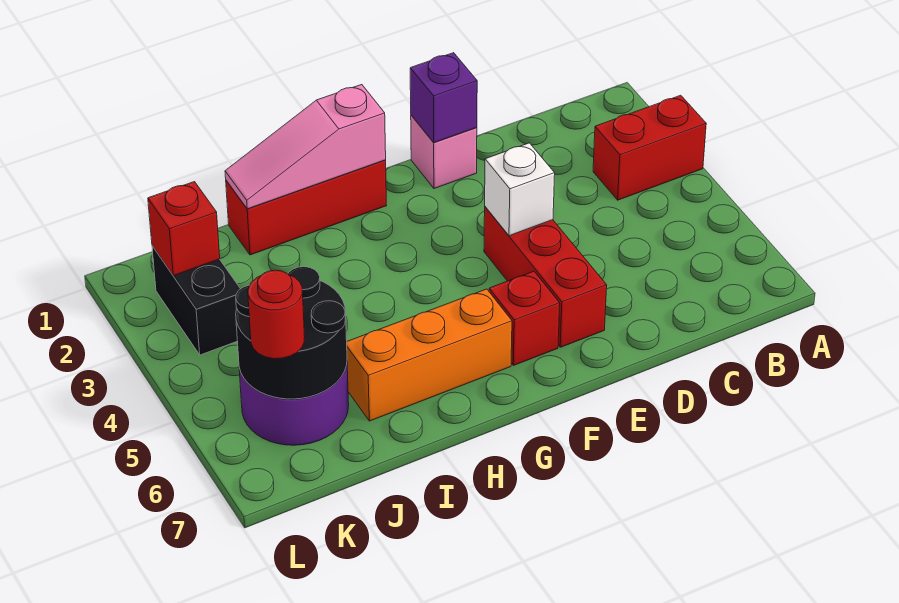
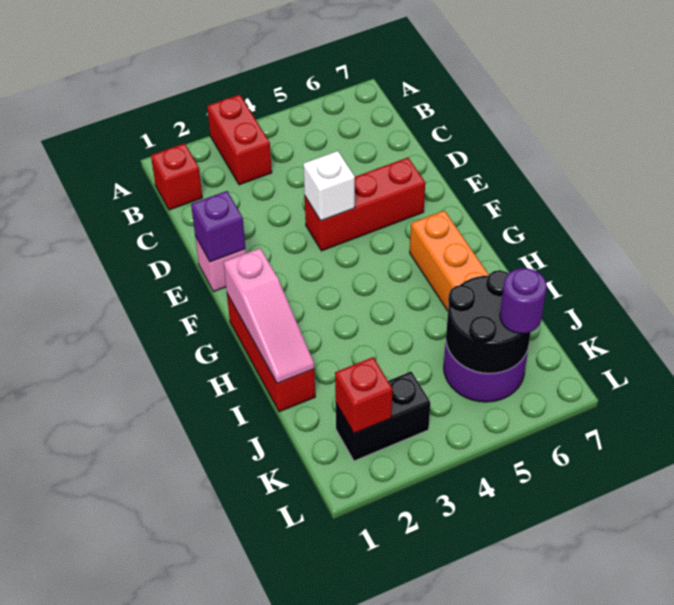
red 1x1 brick [489,271,560,365] -> red 1x1 brick moved to [151,143,202,210]
red 1x1 round brick [248,270,305,359] -> purple 1x1 round brick [500,268,547,333]

